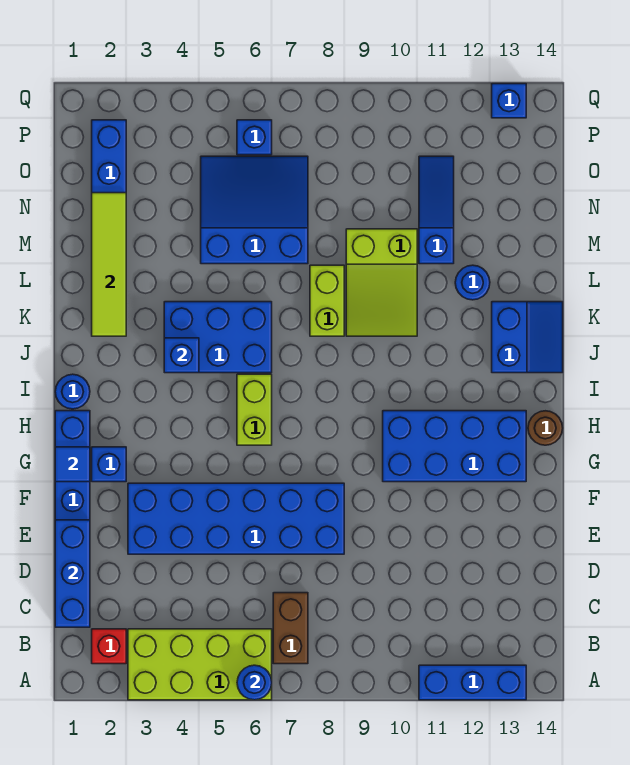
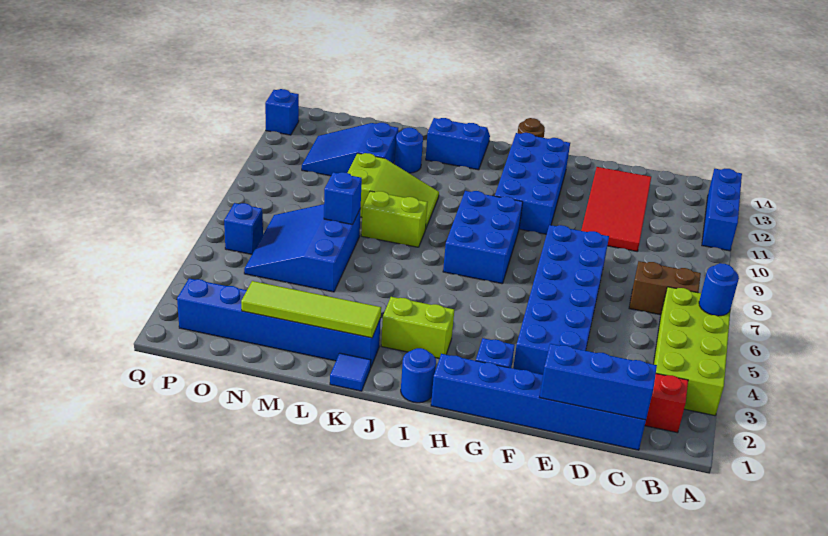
none -> red 2x4 tile [581,167,651,251]
blue 1x1 tile [55,447,90,482] -> blue 1x1 tile moved to [330,353,371,391]
lime 1x2 brick [237,374,272,445] -> lime 1x2 brick moved to [381,297,454,359]
blue 2x3 brick [164,302,272,373] -> blue 2x3 brick moved to [443,191,523,284]
blue 1x1 brick [164,338,199,373] -> blue 1x1 brick moved to [324,172,362,225]
blue 1x3 slope [419,156,454,264] -> blue 2x3 slope [302,123,398,176]

